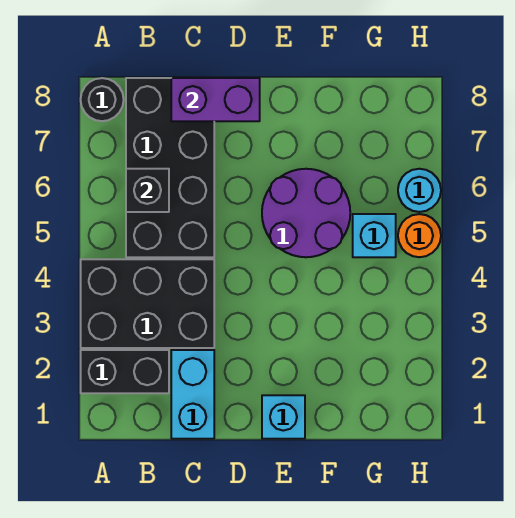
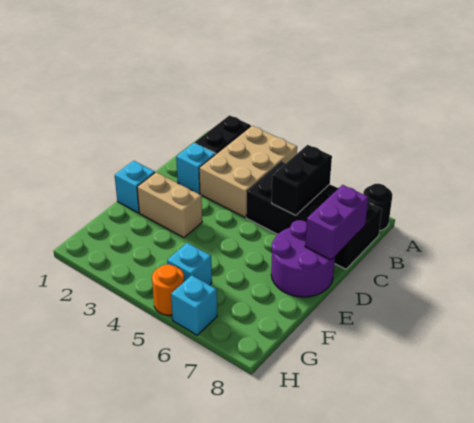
black 2x3 brick [81,259,214,348] -> tan 2x3 brick [199,126,297,217]
black 1x1 brick [126,169,169,212] -> black 1x2 brick [272,145,332,215]
cyan 1x2 brick [171,350,214,439] -> cyan 1x1 brick [176,143,216,194]
none -> tan 1x2 brick [137,172,202,238]
purple 2x2 round brick [262,169,350,257] -> purple 2x2 round brick moved to [271,220,335,297]
cyan 1x1 round brick [398,169,441,212] -> cyan 1x1 brick [171,275,217,335]

